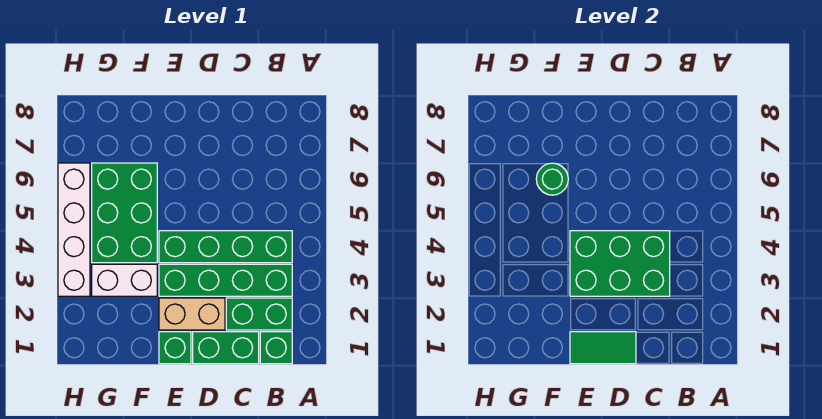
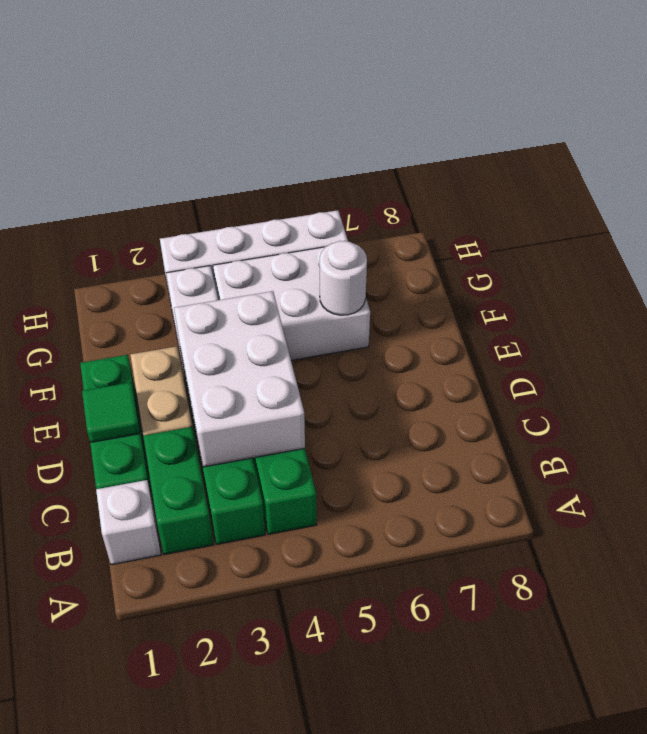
green 1x1 brick [260,332,292,364] -> white 1x1 brick [96,480,161,565]
green 2x3 brick [570,231,670,296] -> white 2x3 brick [174,291,305,467]
green 1x2 tile [570,332,636,364] -> green 1x1 tile [82,382,140,443]
green 2x3 brick [92,163,157,263] -> white 2x3 brick [213,247,370,360]
green 1x1 round brick [536,163,568,195] -> white 1x1 round brick [320,241,367,315]

